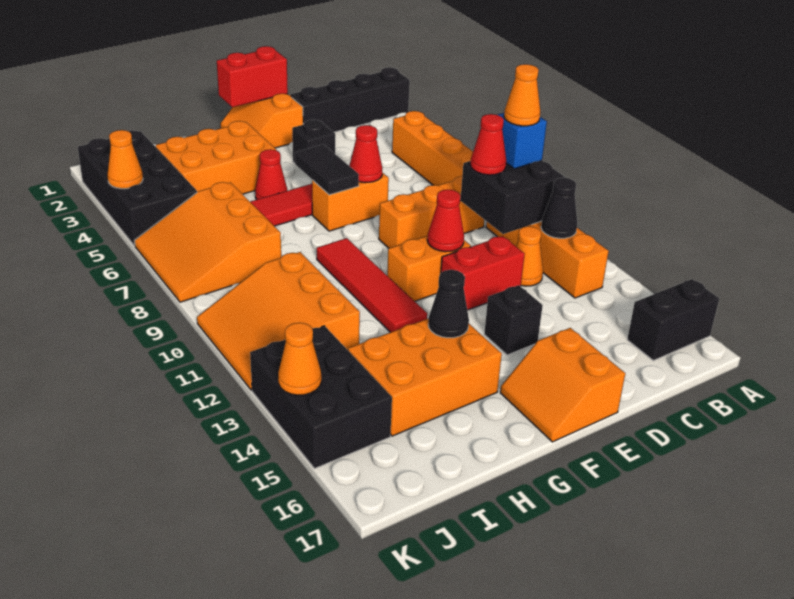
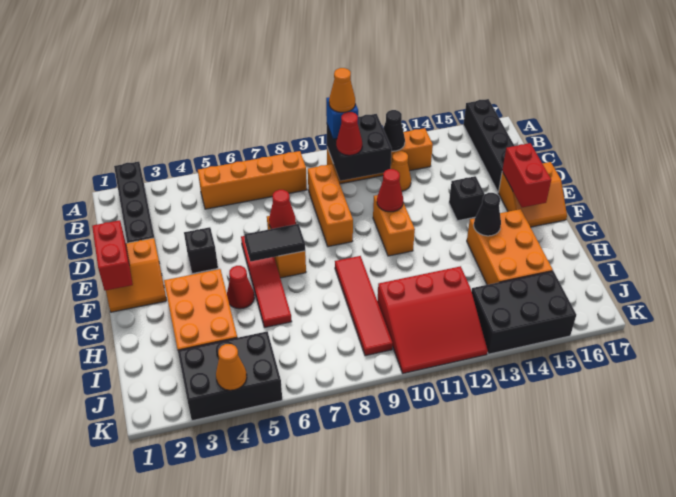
black 1x2 brick [627,279,719,360] -> black 1x4 brick [463,99,514,192]
red 1x2 brick [441,236,525,310] -> red 1x2 brick moved to [502,143,551,207]
red 1x4 tile [317,238,427,332] -> red 1x4 tile turned to [335,256,393,356]
orange 3x3 slope [134,182,281,302] -> none
orange 3x3 slope [197,252,360,390] -> red 3x3 slope [377,266,488,373]
black 2x4 brick [78,130,197,246] -> black 2x3 brick [178,331,282,421]
orange 1x1 cone [278,323,321,395] -> none

